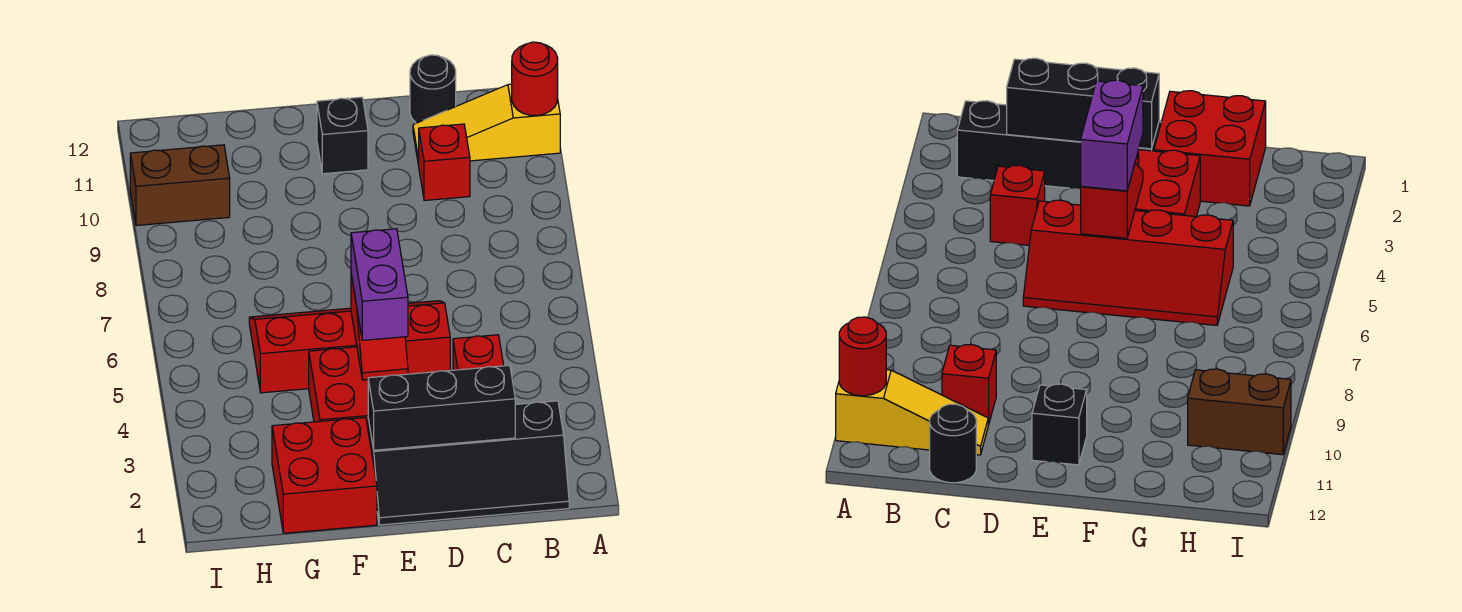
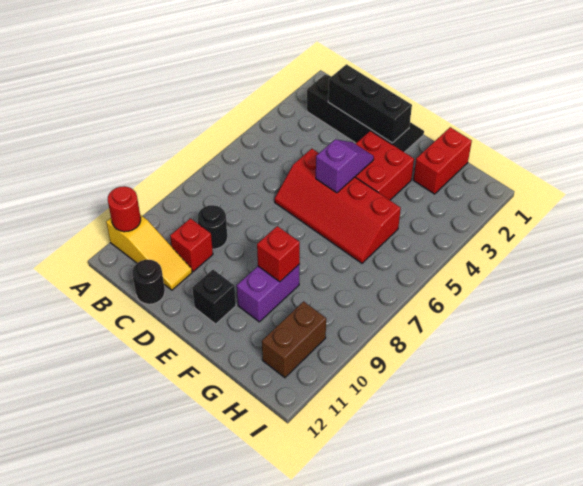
red 1x1 brick [453,335,504,370] -> red 1x1 brick moved to [257,226,300,282]
none -> black 1x1 round brick [198,205,227,249]
red 1x2 slope [351,275,408,380] -> purple 1x2 slope [316,139,374,193]
purple 1x2 brick [351,229,408,340] -> purple 1x2 brick moved to [237,264,300,322]
red 2x2 brick [272,418,377,533] -> red 1x2 brick [413,127,472,194]
brown 1x2 brick [130,145,230,226] -> brown 1x2 brick turned to [262,302,326,378]

